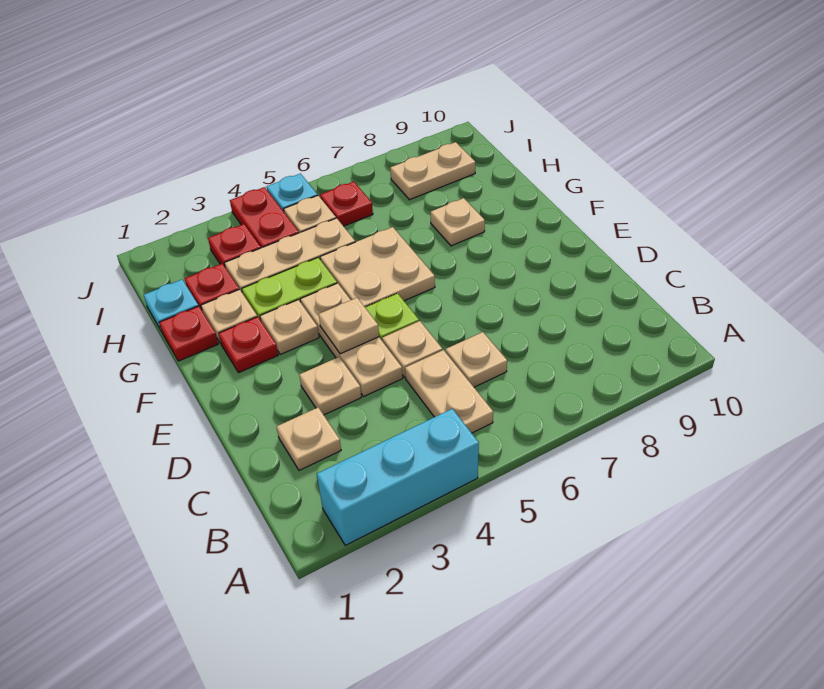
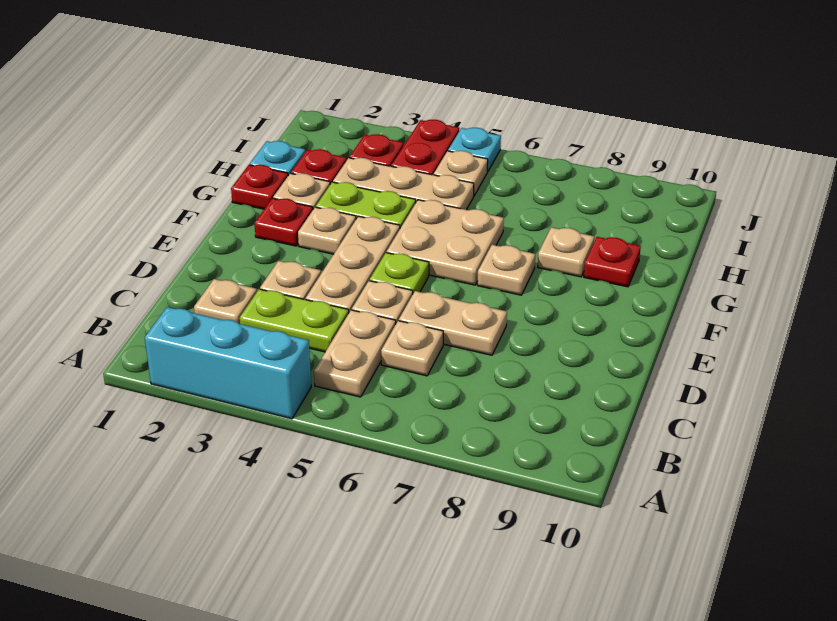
none -> lime 1x2 plate [240,289,349,352]
tan 1x1 plate [319,298,379,354] -> tan 1x1 plate moved to [477,245,535,295]
red 1x1 plate [320,182,373,226] -> red 1x1 plate moved to [584,237,641,287]
tan 1x2 plate [390,142,475,200] -> tan 1x2 plate moved to [399,291,507,355]

